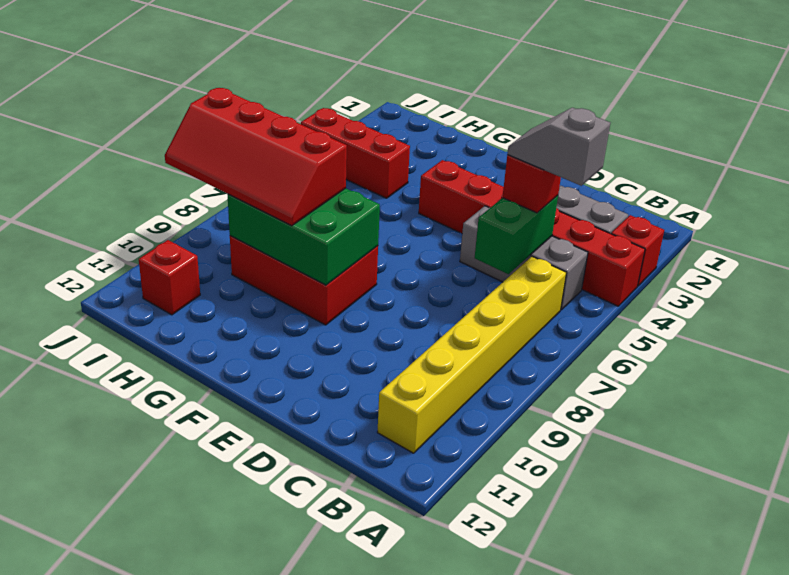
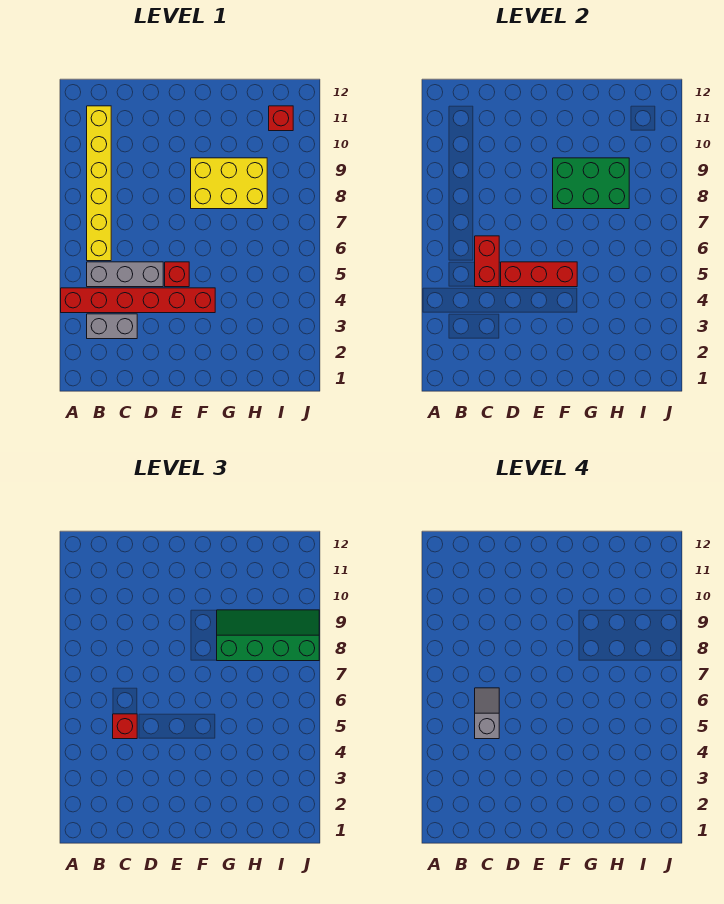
red 1x1 brick [611,215,664,286] -> red 1x1 brick moved to [165,262,189,287]
grey 1x2 slope [507,108,610,186] -> grey 1x2 slope turned to [475,688,499,739]
green 1x2 brick [475,195,558,274] -> red 1x2 brick [475,236,499,287]
red 2x3 brick [230,236,378,325] -> yellow 2x3 brick [191,158,267,209]
red 2x4 slope [165,88,347,226] -> green 2x4 slope [217,610,319,661]
red 1x3 brick [301,108,410,198] -> red 1x3 brick moved to [501,262,577,287]

